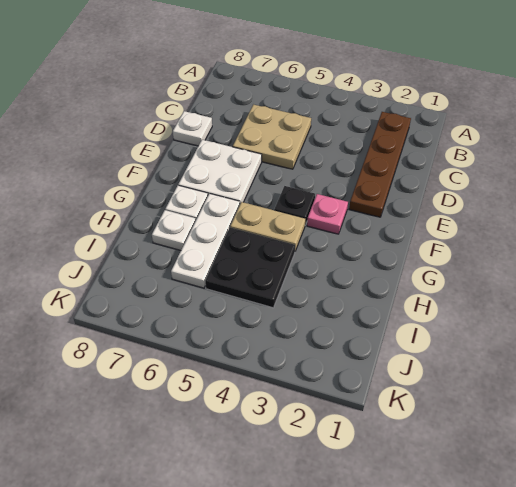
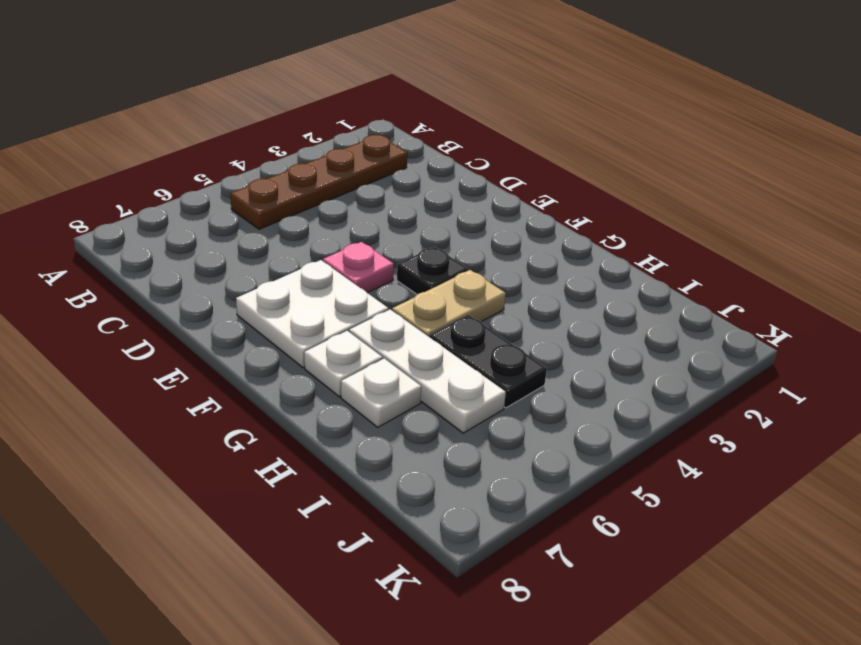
brown 1x4 plate [349,112,411,217] -> brown 1x4 plate turned to [230,135,407,229]
tan 2x2 plate [233,105,311,169] -> none
white 1x1 plate [173,111,212,146] -> none
pink 1x1 plate [307,194,348,234] -> pink 1x1 plate moved to [323,242,394,293]
black 2x2 plate [205,228,295,308] -> black 1x2 plate [429,315,547,408]

